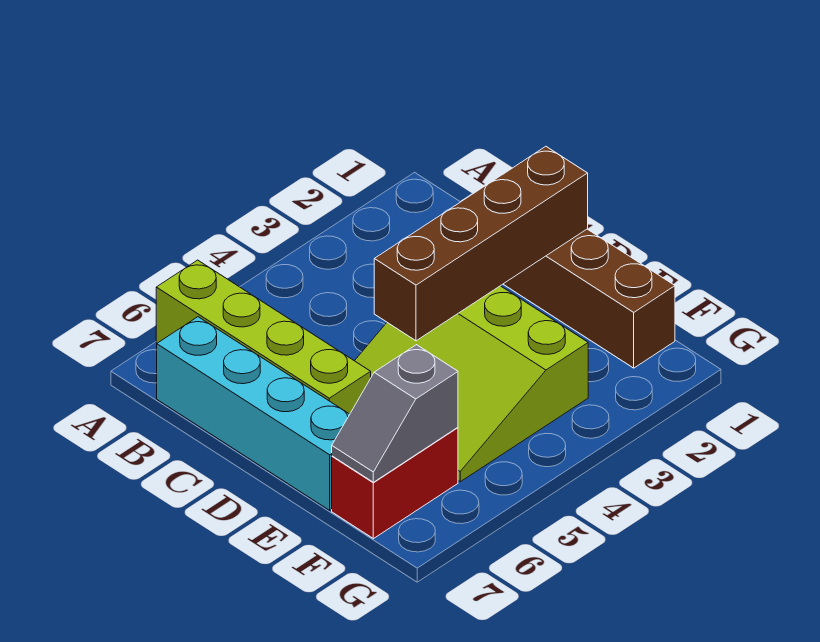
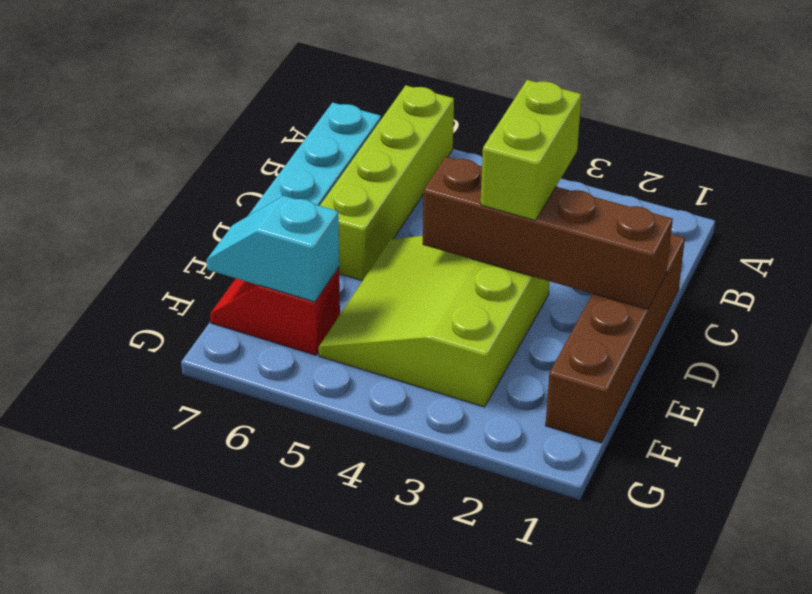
none -> lime 1x2 brick [481,80,581,221]
red 1x2 brick [332,428,458,539] -> red 1x2 slope [210,268,340,355]
grey 1x2 slope [332,345,458,482] -> cyan 1x2 slope [206,196,339,302]

